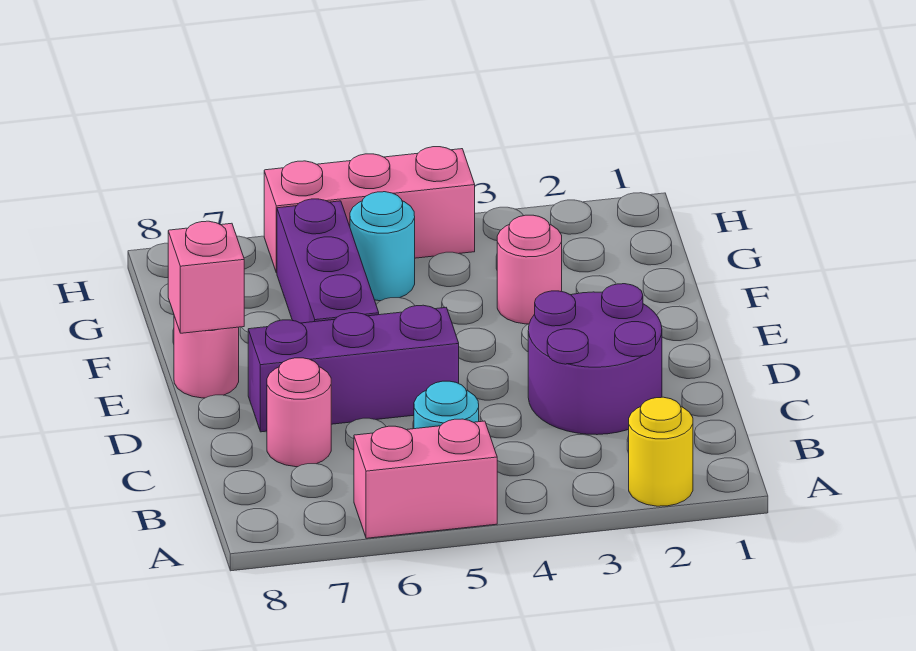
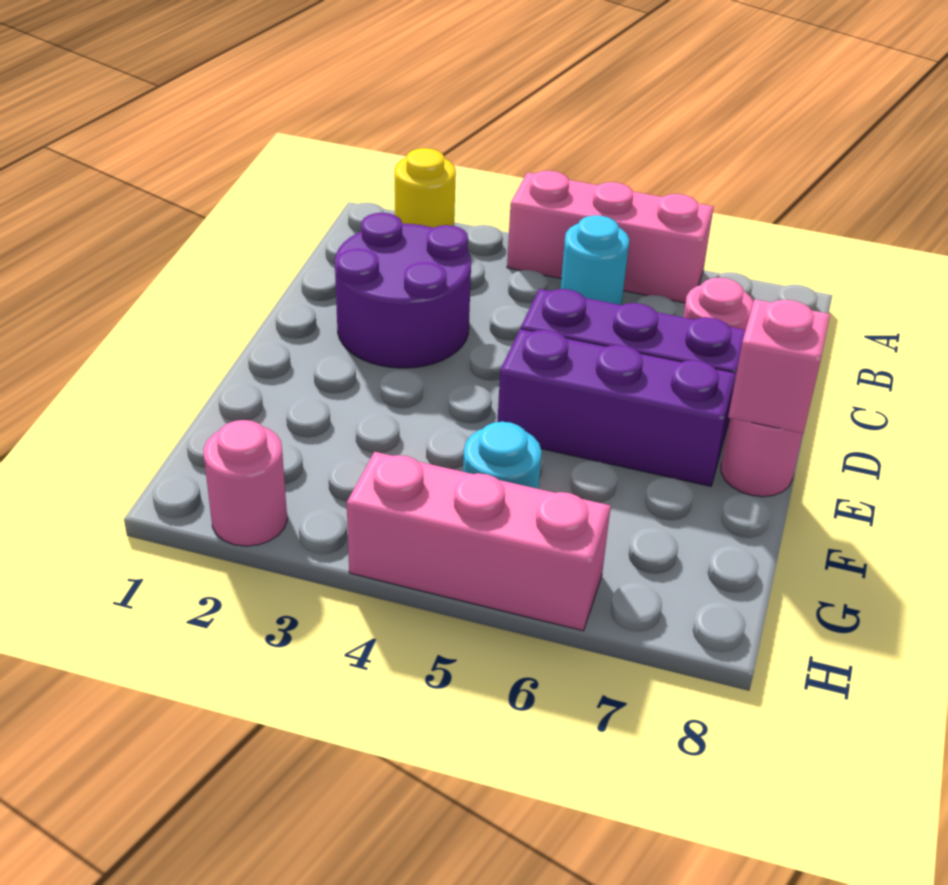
pink 1x2 brick [354,419,497,538] -> pink 1x3 brick [507,171,714,303]
purple 1x3 brick [277,199,379,323] -> purple 1x3 brick turned to [497,329,736,486]
pink 1x1 round brick [497,215,562,324] -> pink 1x1 round brick moved to [203,420,287,546]

